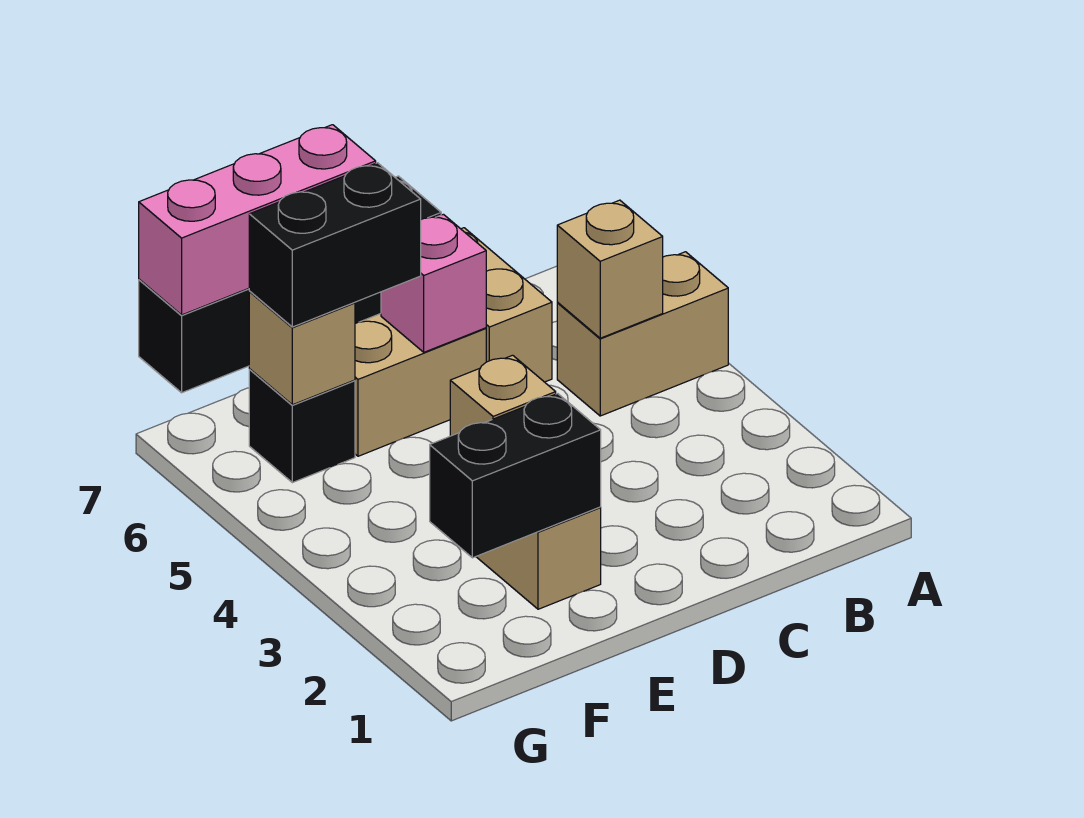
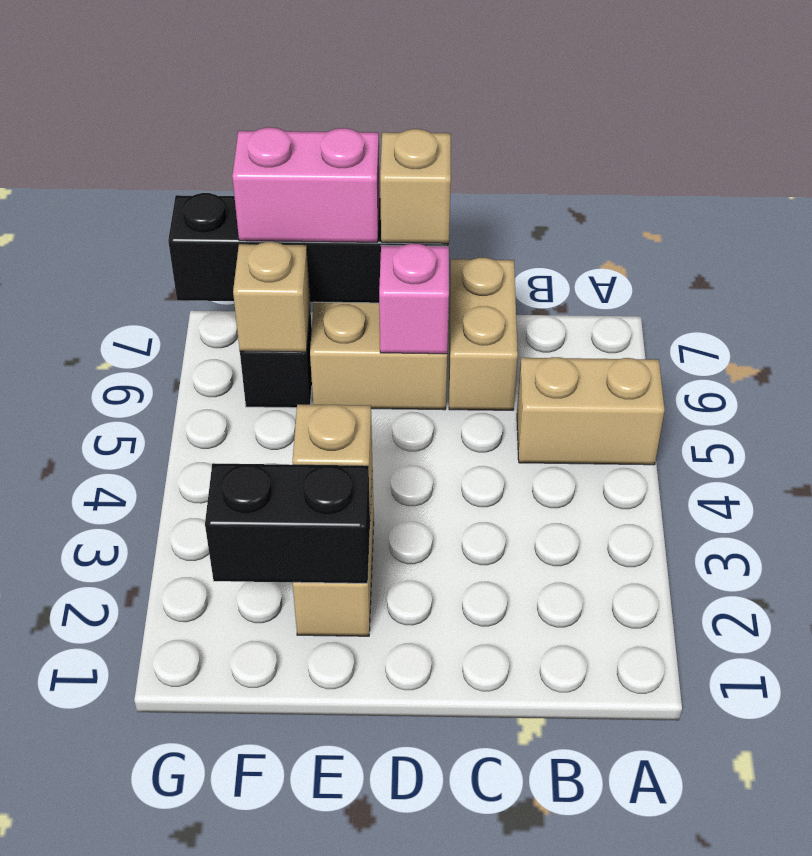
tan 1x1 brick [557,200,663,338] -> tan 1x1 brick moved to [380,129,451,243]
black 1x2 brick [249,163,421,327] -> none
pink 1x3 brick [139,125,376,315] -> pink 1x2 brick [232,127,380,242]

